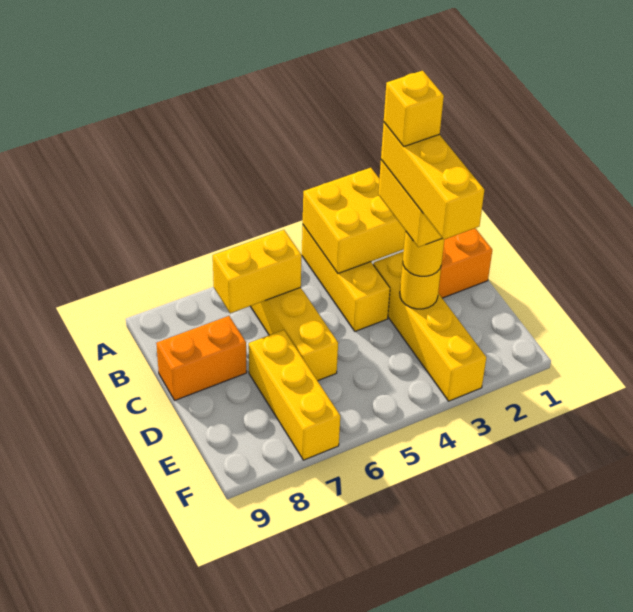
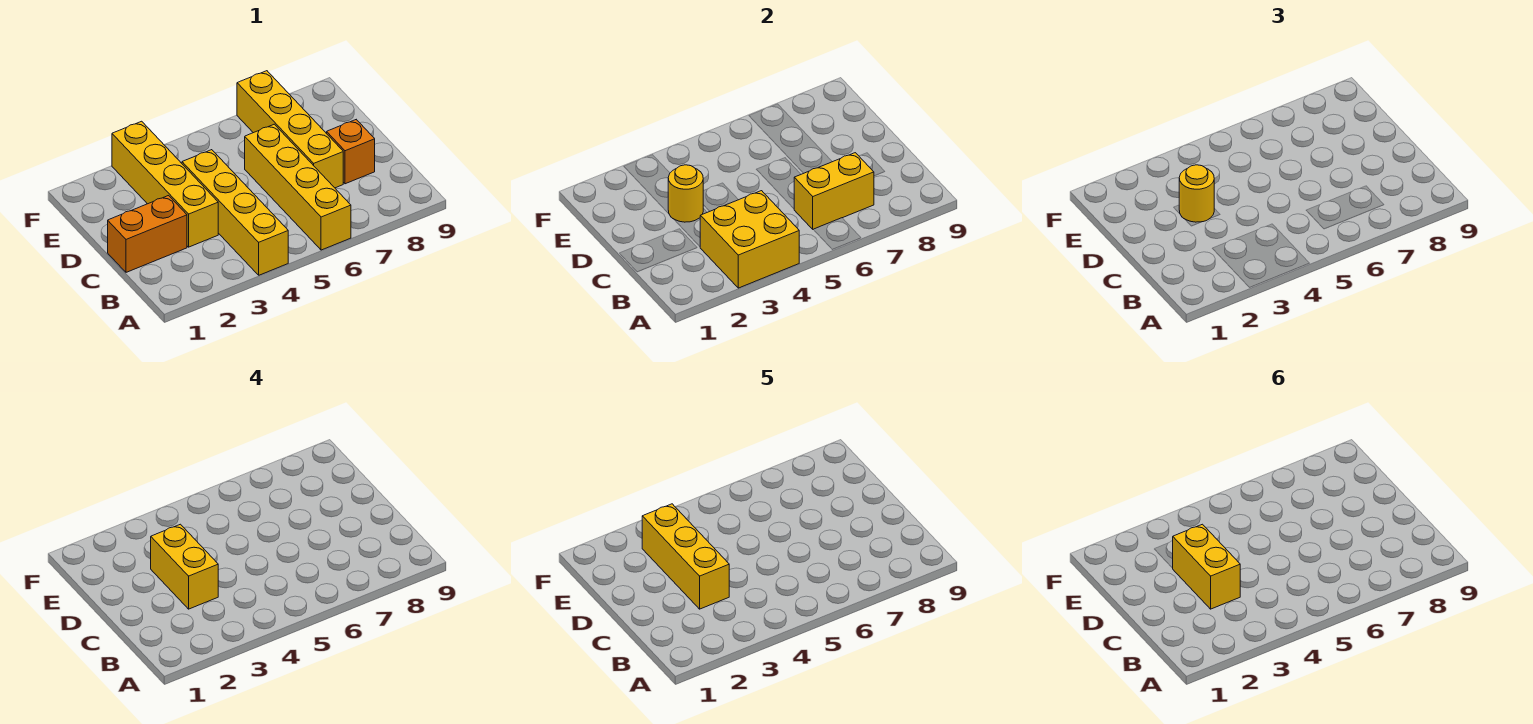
yellow 1x3 brick [302,225,390,331] -> yellow 1x4 brick [182,150,288,275]
yellow 1x1 brick [384,71,444,146] -> yellow 1x2 brick [1173,524,1240,609]
orange 1x2 brick [156,316,247,400] -> orange 1x1 brick [327,120,375,184]
yellow 1x3 brick [249,330,340,460] -> yellow 1x4 brick [237,71,343,188]

